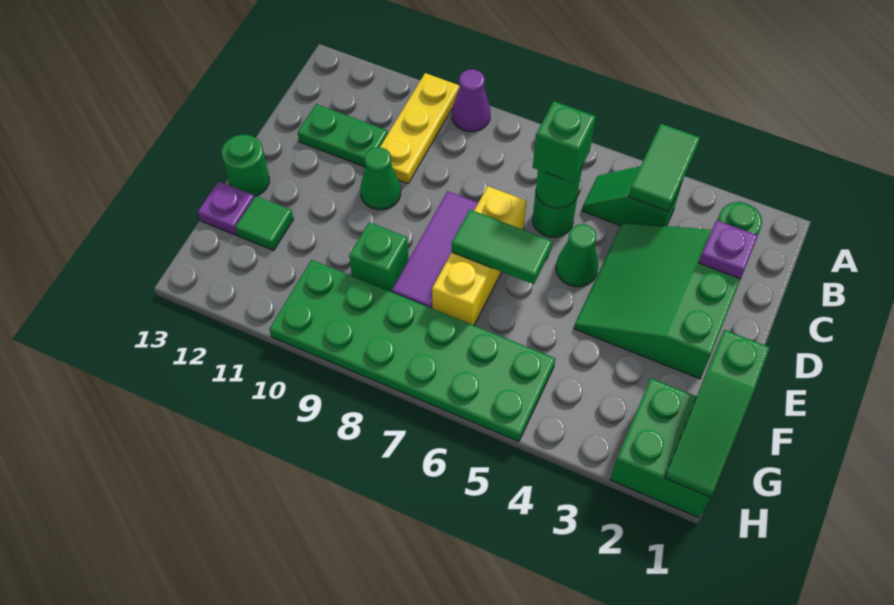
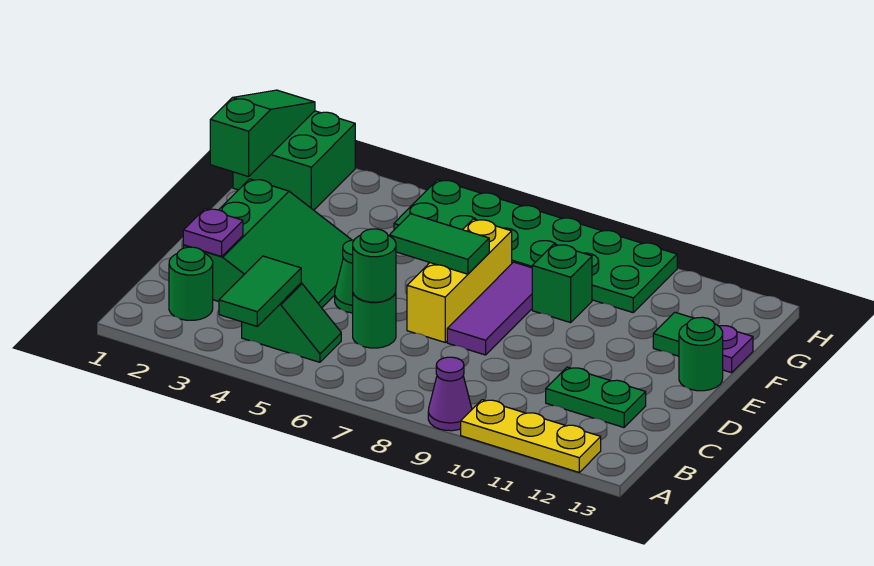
yellow 1x3 plate [380,73,459,183] -> yellow 1x3 plate turned to [461,400,601,472]
green 1x1 brick [533,101,596,183] -> none
green 1x1 cone [360,147,401,210] -> none

